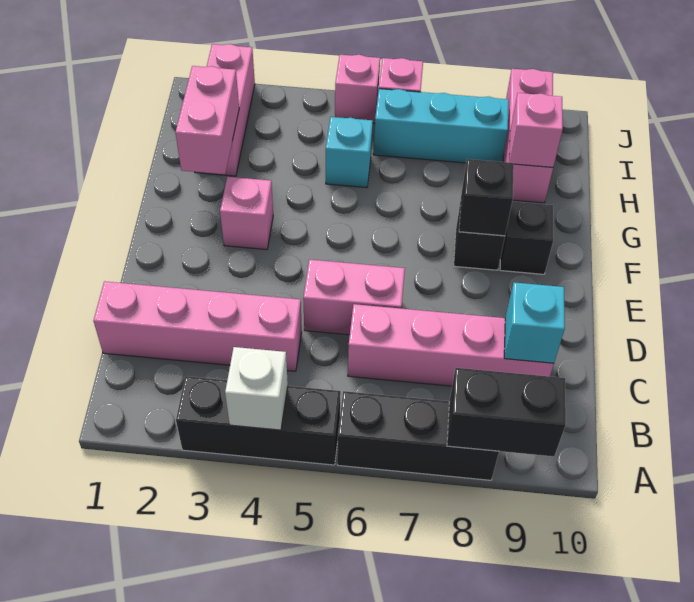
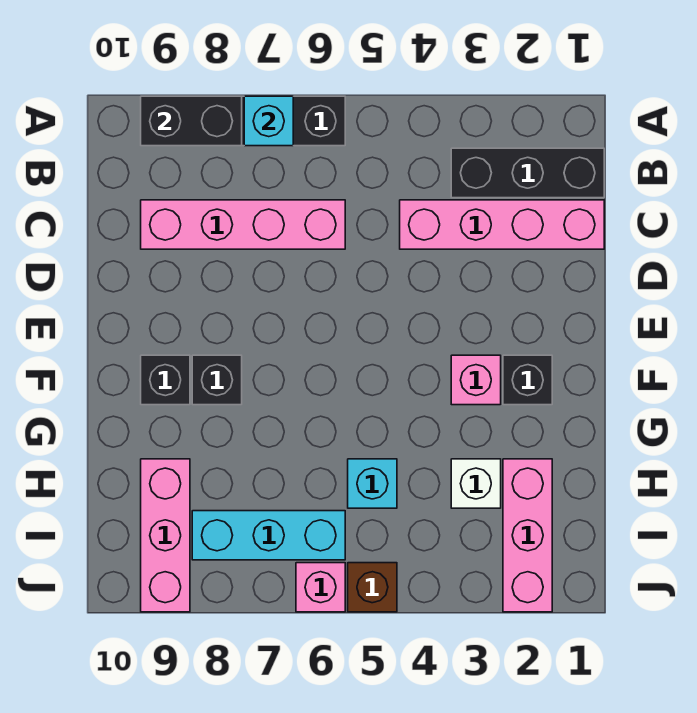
black 1x3 brick [176,376,341,465] -> black 1x3 brick moved to [451,148,604,198]
white 1x1 brick [225,347,288,430] -> white 1x1 brick moved to [451,459,501,508]
cyan 1x1 brick [504,282,565,363] -> cyan 1x1 brick moved to [244,96,293,146]
pink 1x2 brick [303,259,405,335] -> none
black 1x1 brick [459,159,514,236] -> black 1x1 brick moved to [503,355,552,405]
pink 1x2 brick [176,66,239,174] -> none
pink 1x1 brick [509,93,563,167] -> none
pink 1x1 brick [335,55,380,123] -> brown 1x1 brick [348,563,397,612]

